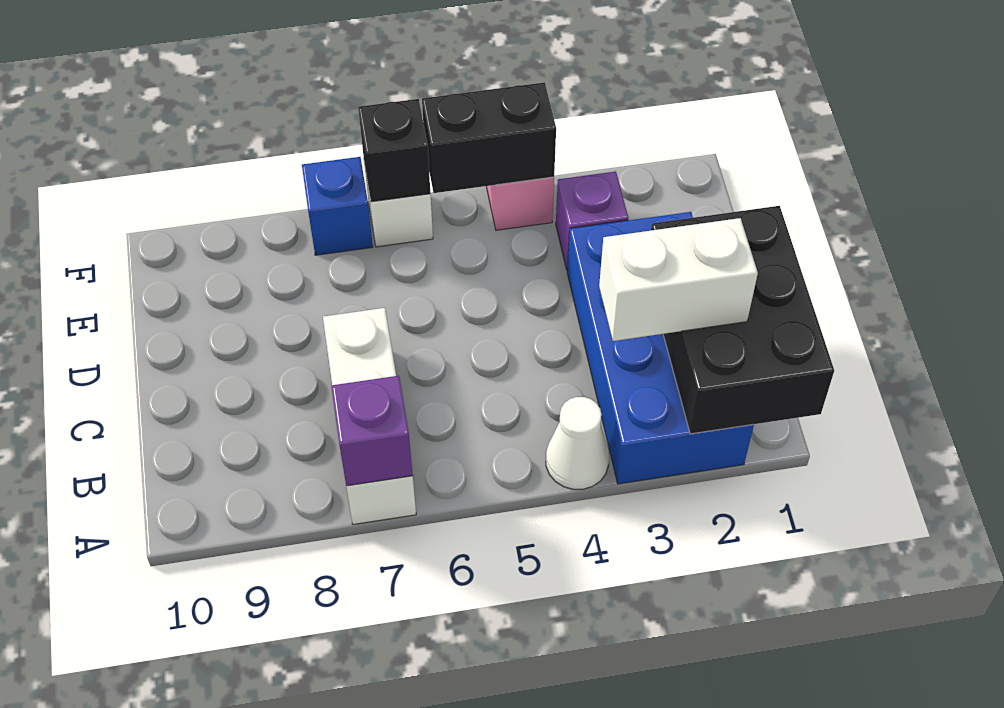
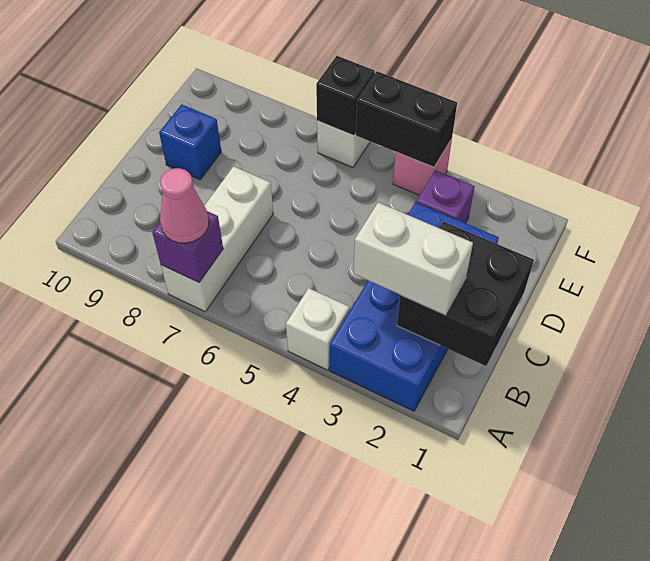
black 2x3 brick [651,206,834,434] -> black 2x2 brick [397,221,534,366]
white 1x1 cone [546,397,609,489] -> white 1x1 brick [286,288,350,370]
none -> pink 1x1 cone [160,168,209,243]
blue 1x1 brick [302,157,373,255] -> blue 1x1 brick moved to [159,104,221,180]

